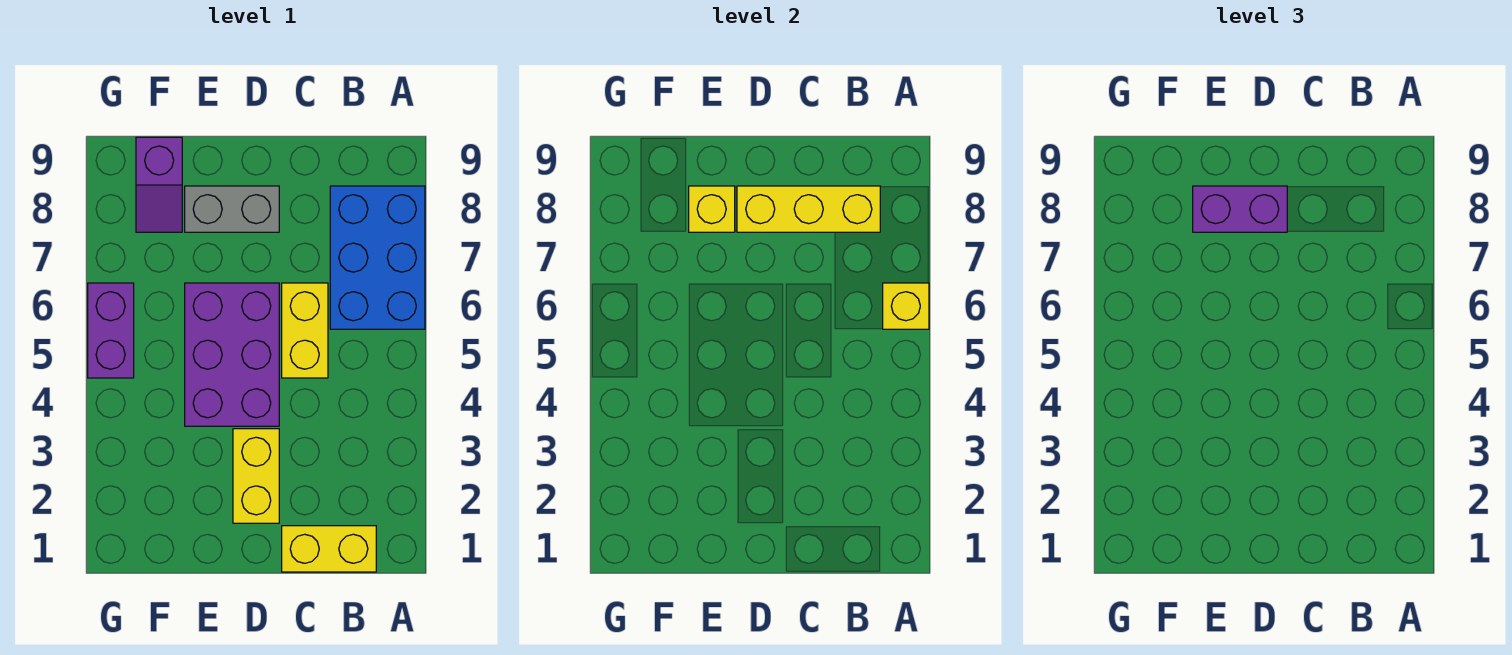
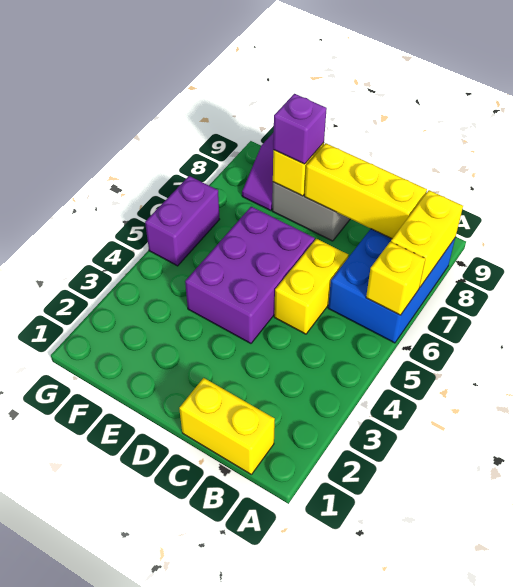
yellow 1x2 brick [233,429,279,523] -> yellow 1x2 brick moved to [391,190,463,287]
purple 1x2 brick [1193,186,1287,232] -> purple 1x1 brick [273,94,327,164]

